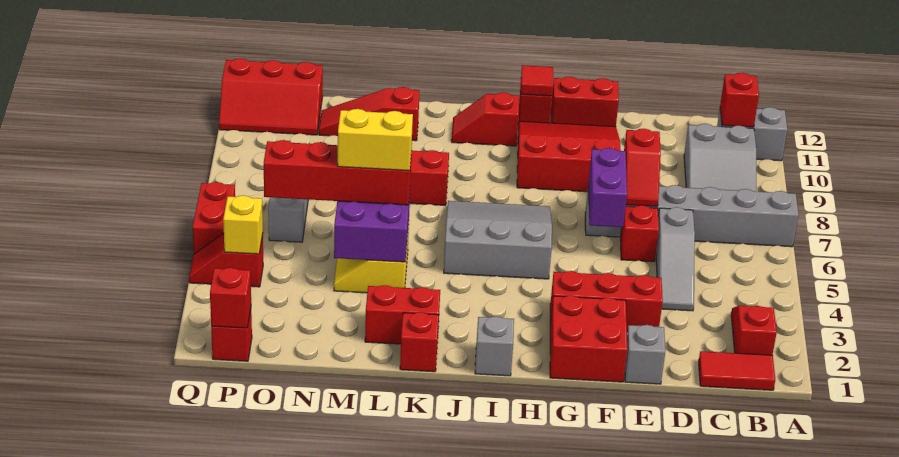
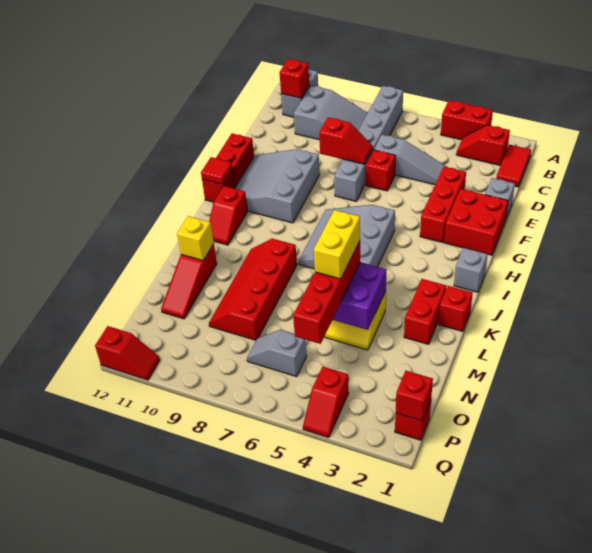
purple 1x2 brick [589,148,627,227] -> none
red 3x3 slope [517,121,621,192] -> grey 3x3 slope [235,149,320,223]
red 2x3 slope [219,58,323,135] -> red 1x2 slope [95,326,160,380]
yellow 1x1 brick [223,195,263,254] -> yellow 1x1 brick moved to [177,216,214,260]
red 1x2 brick [193,182,235,254] -> red 1x2 brick moved to [441,100,493,140]

